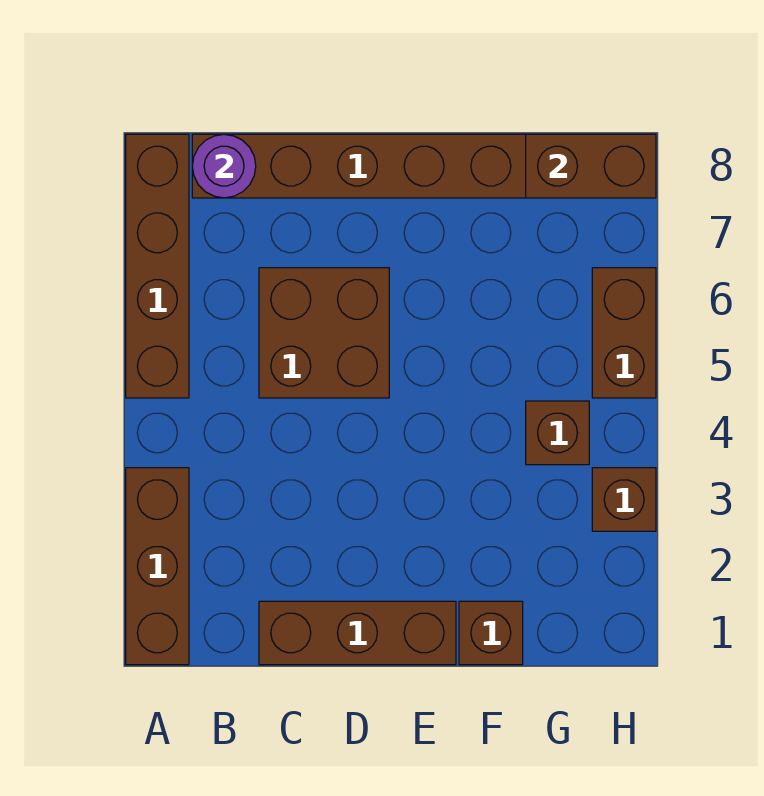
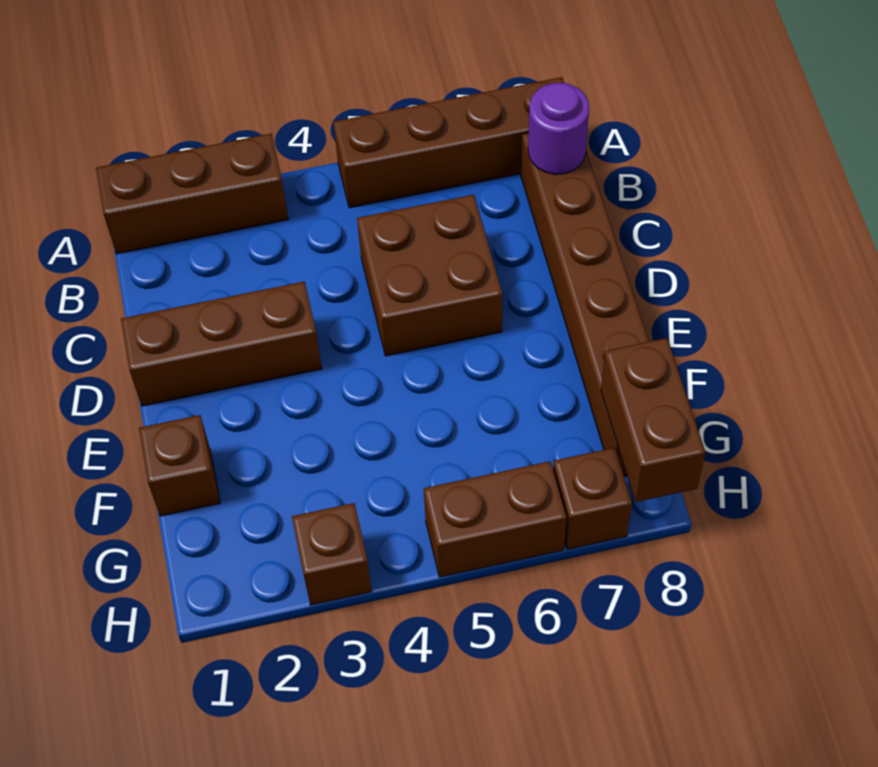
brown 1x3 brick [259,601,456,665] -> brown 1x3 brick turned to [121,282,322,406]
brown 1x1 brick [526,401,589,465] -> brown 1x1 brick moved to [553,448,632,550]

